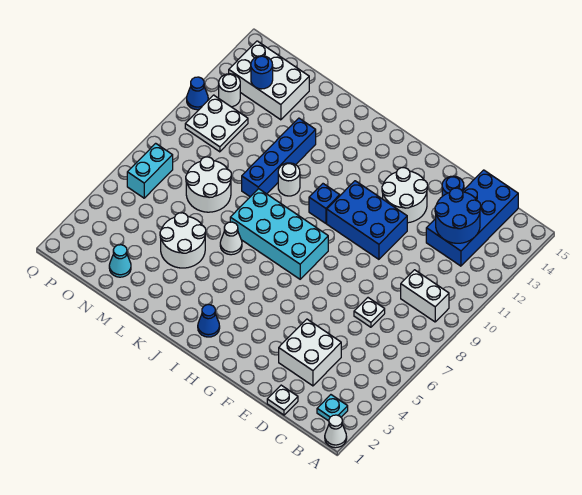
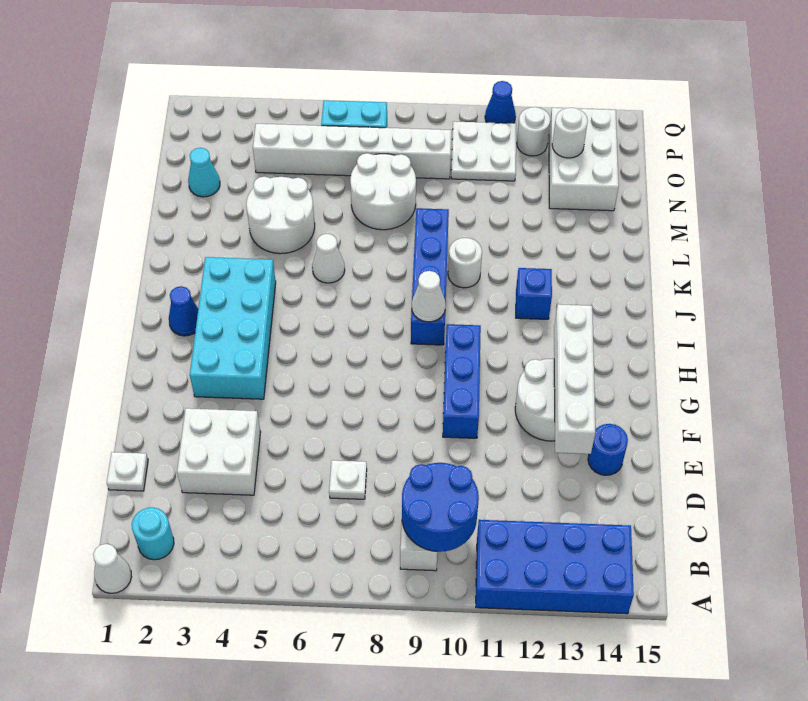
cyan 1x1 plate [317,395,348,421] -> cyan 1x1 round brick [132,507,174,560]
blue 2x4 brick [426,170,518,266] -> blue 2x4 brick moved to [476,520,634,614]
blue 2x2 round brick [435,188,481,243] -> blue 2x2 round brick moved to [402,463,479,552]
none -> white 1x4 brick [554,304,595,454]
blue 2x3 brick [327,181,407,259] -> blue 1x3 brick [443,324,481,438]
cyan 2x4 brick [230,189,328,279] -> cyan 2x4 brick moved to [190,257,276,399]
none -> white 1x1 cone [412,271,446,322]
blue 1x1 brick [309,184,340,223] -> blue 1x1 brick moved to [516,268,552,319]
blue 1x4 brick [242,118,316,197] -> blue 1x4 brick turned to [411,208,449,345]
none -> white 1x6 brick [253,124,451,179]
blue 1x1 round brick [251,56,273,89] -> white 1x1 round brick [552,108,588,158]

